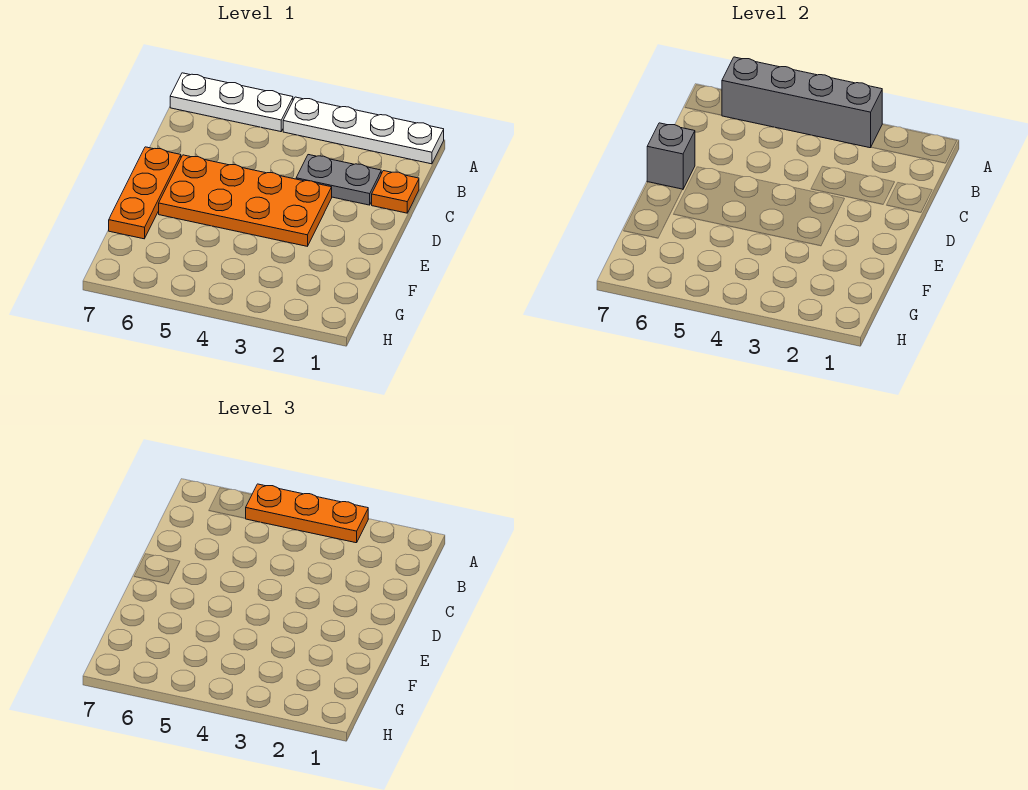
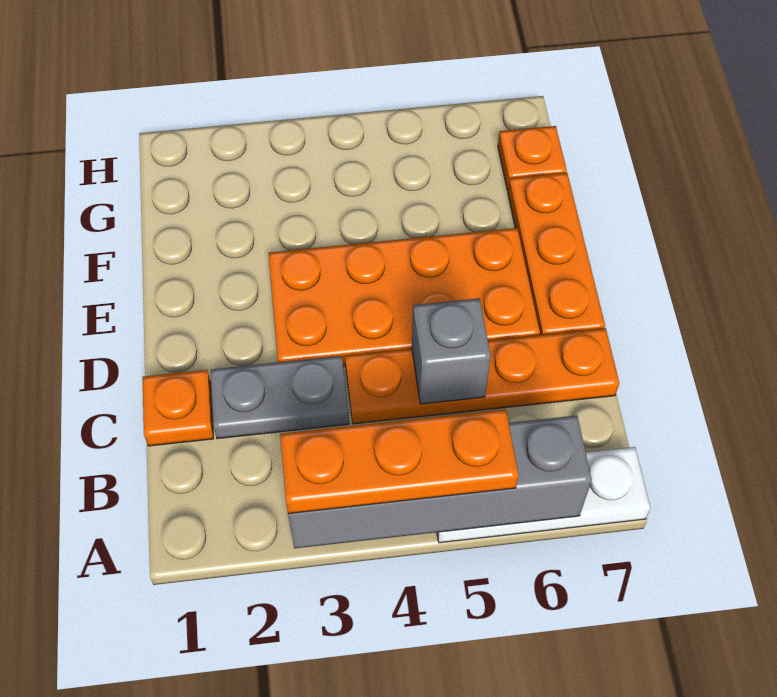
white 1x4 plate [283,97,444,164] -> none
none -> orange 1x4 plate [345,328,619,424]
grey 1x1 brick [647,123,695,190] -> grey 1x1 brick moved to [412,298,491,404]
none -> orange 1x1 plate [498,126,567,190]

